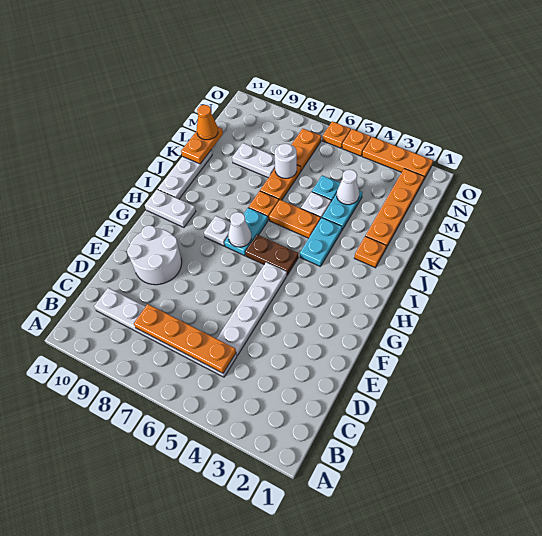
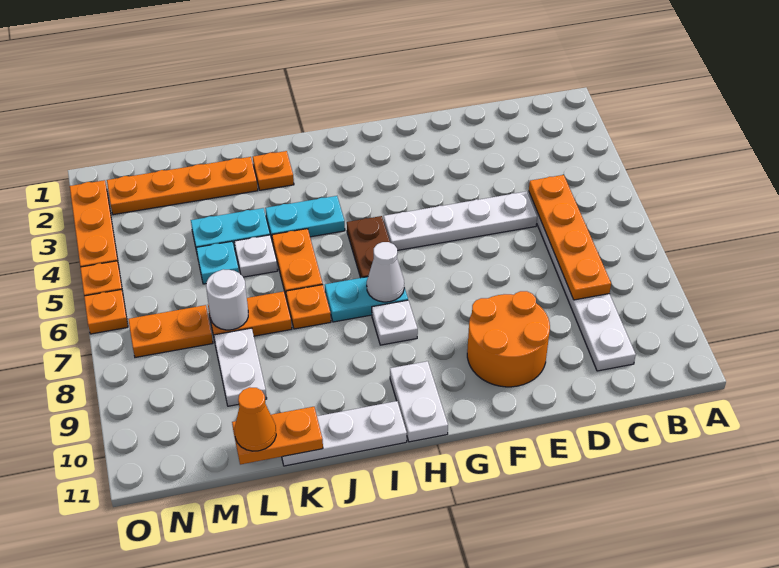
white 2x2 round brick [127,225,182,285] -> orange 2x2 round brick [467,291,550,387]
white 1x1 cone [337,170,359,205] -> none

